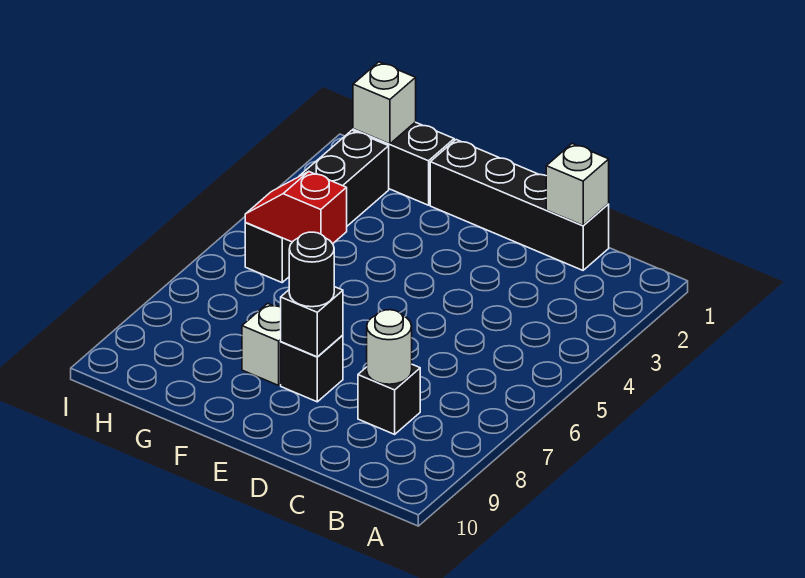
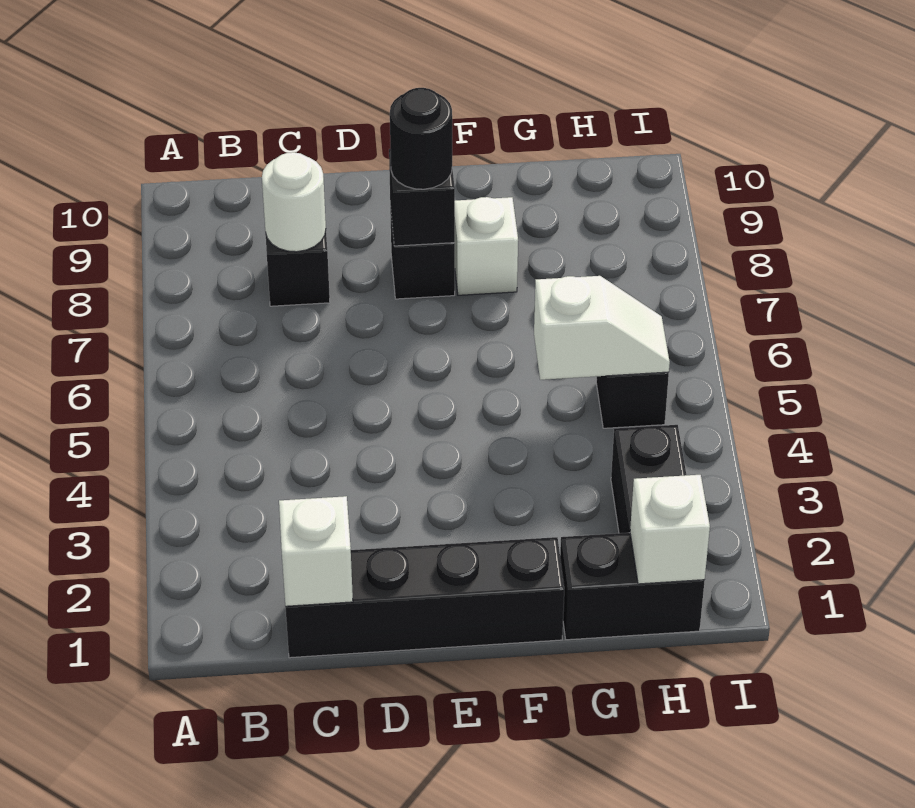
red 1x2 slope [245,172,347,244] -> white 1x2 slope [534,276,670,380]

